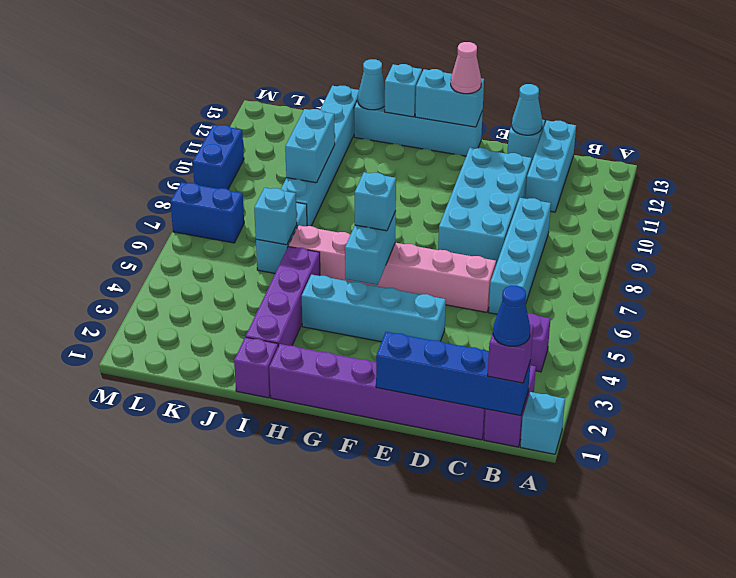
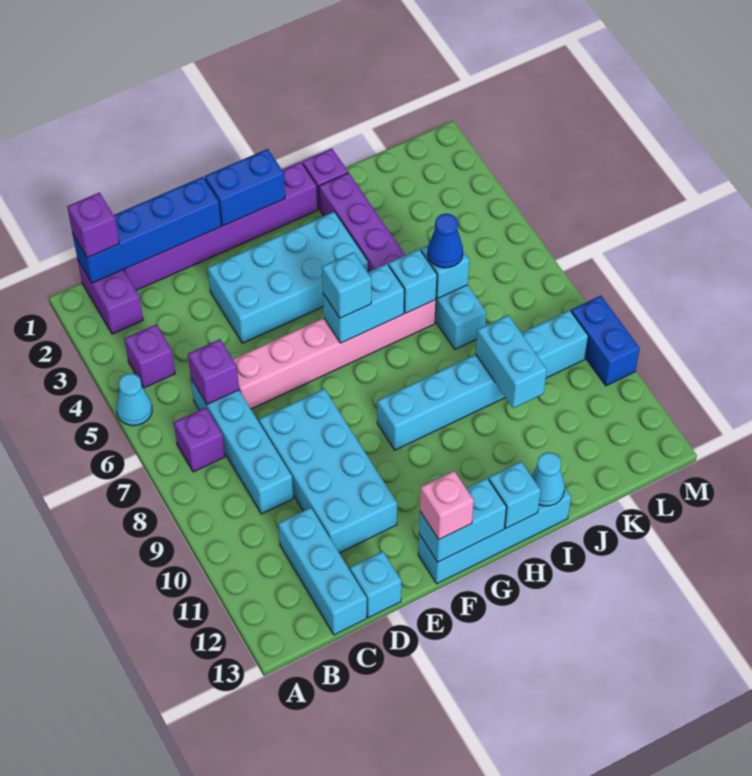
cyan 1x1 brick [520,392,565,454] -> cyan 1x1 brick moved to [389,249,437,313]
blue 1x1 cone [493,286,530,346] -> blue 1x1 cone moved to [428,213,463,268]
none -> purple 1x1 brick [174,407,225,472]
none -> purple 1x1 brick [188,339,239,404]
cyan 1x1 cone [512,84,542,135] -> cyan 1x1 cone moved to [116,373,152,426]
cyan 1x4 brick [302,275,446,342] -> cyan 2x4 brick [208,212,368,343]
pink 1x1 cone [451,42,481,94] -> pink 1x1 brick [420,471,474,539]
cyan 1x2 brick [345,211,396,285] -> cyan 1x2 brick turned to [323,264,404,343]
cyan 1x6 brick [281,86,359,226] -> cyan 1x6 brick turned to [377,310,588,450]
blue 1x2 brick [170,182,244,243] -> blue 1x2 brick moved to [205,149,285,226]

